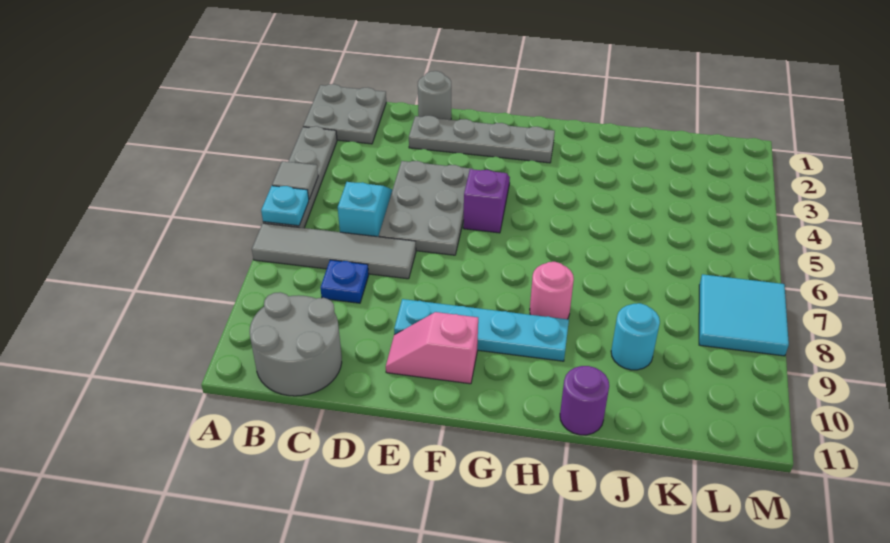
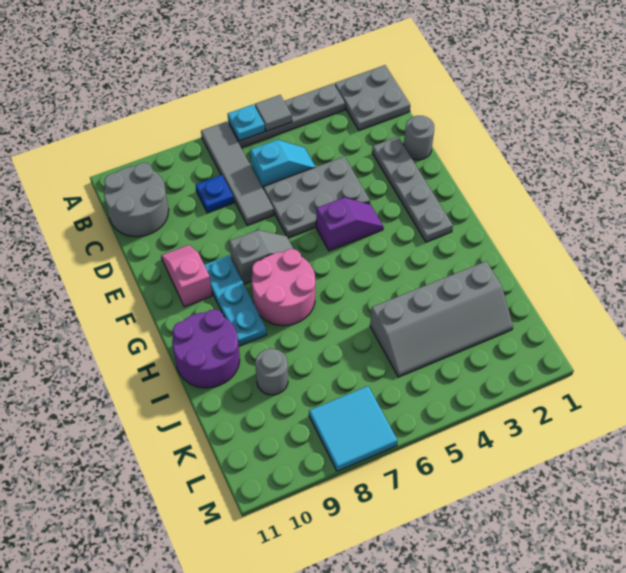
cyan 1x4 plate [394,299,569,361] -> cyan 1x3 plate [204,255,267,346]
none -> grey 1x2 slope [229,230,293,284]
pink 1x1 round brick [530,262,574,319] -> pink 2x2 round brick [252,249,315,326]
purple 1x1 round brick [560,366,609,435] -> purple 2x2 round brick [172,309,240,388]
none -> grey 2x4 slope [370,261,513,377]
cyan 1x1 round brick [611,303,660,370] -> grey 1x1 round brick [255,349,288,395]

